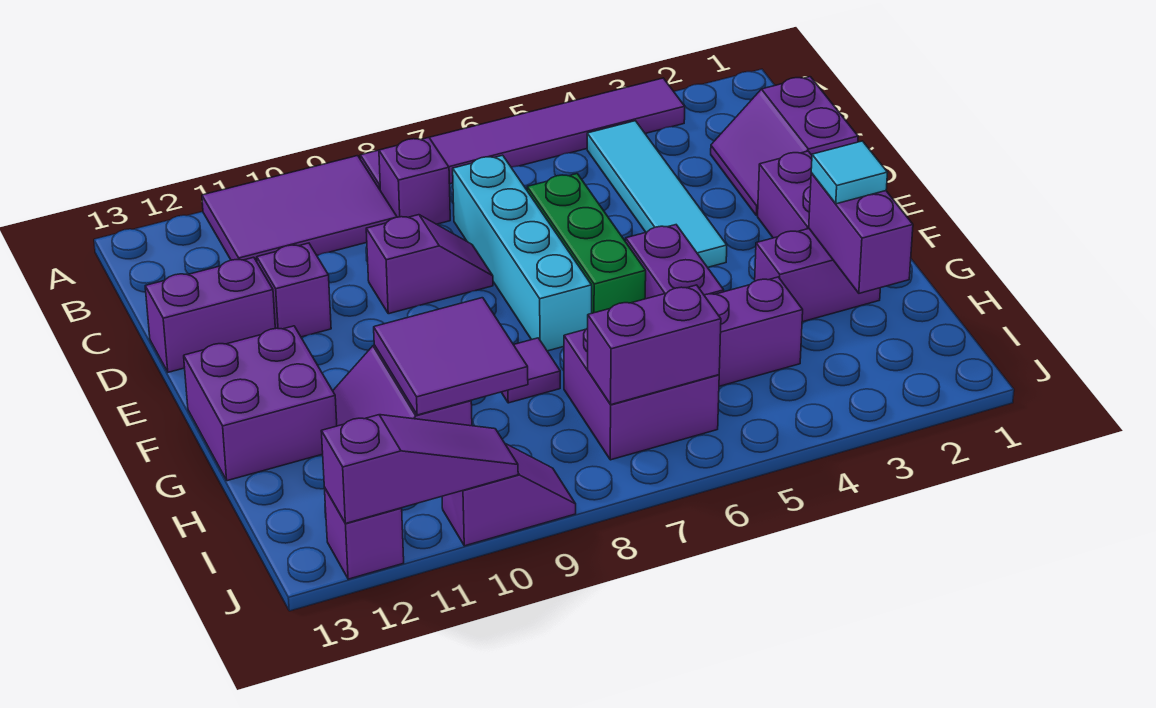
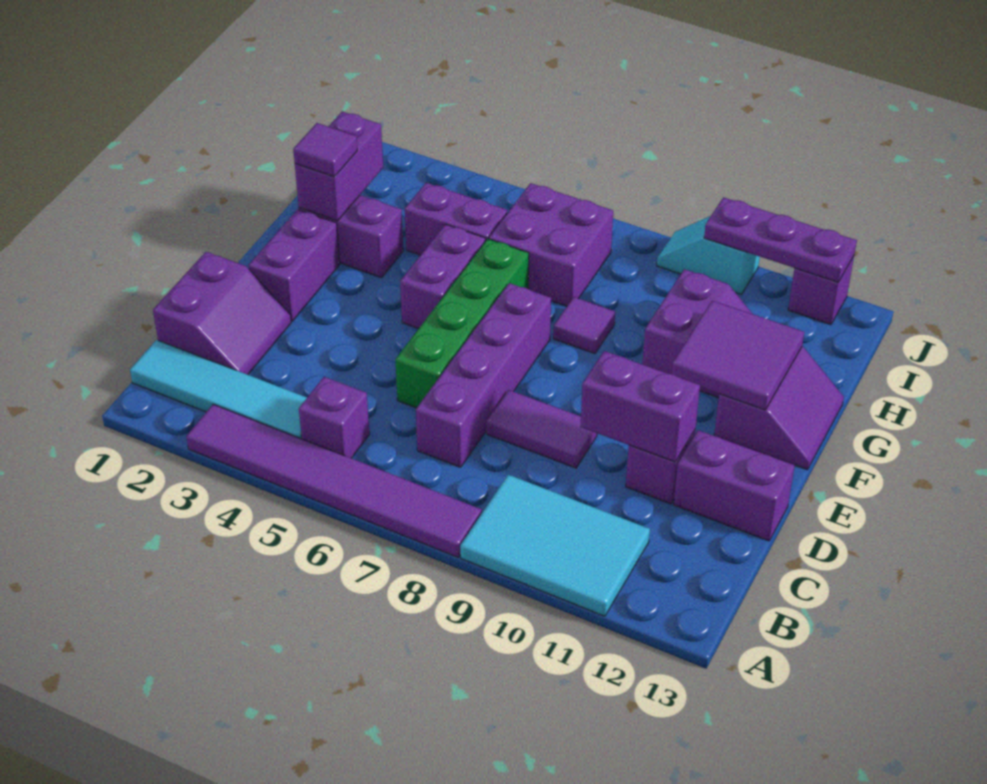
purple 2x3 tile [202,156,397,262] -> cyan 2x3 tile [460,475,650,616]
cyan 1x4 tile [587,121,727,267] -> cyan 1x4 tile turned to [130,340,307,439]
purple 1x1 brick [379,138,450,224] -> purple 1x1 brick moved to [299,377,370,458]
cyan 1x4 brick [453,155,592,351] -> purple 1x4 brick [416,283,551,467]
green 1x3 brick [527,174,646,313] -> green 1x4 brick [395,239,529,408]
purple 1x2 slope [366,215,493,314] -> purple 1x2 tile [486,390,597,468]
purple 2x2 brick [184,326,337,481] -> purple 2x2 slope [714,346,844,470]
cyan 1x1 tile [811,141,887,204] -> purple 1x1 tile [293,123,357,177]
purple 2x2 tile [374,298,528,415] -> purple 2x2 tile moved to [672,301,804,410]
purple 1x2 brick [588,285,721,405] -> purple 1x2 brick moved to [580,351,700,462]
purple 1x2 slope [442,444,576,546] -> cyan 1x2 slope [657,216,760,294]
purple 1x3 slope [321,415,518,524] -> purple 1x3 plate [704,197,857,282]

